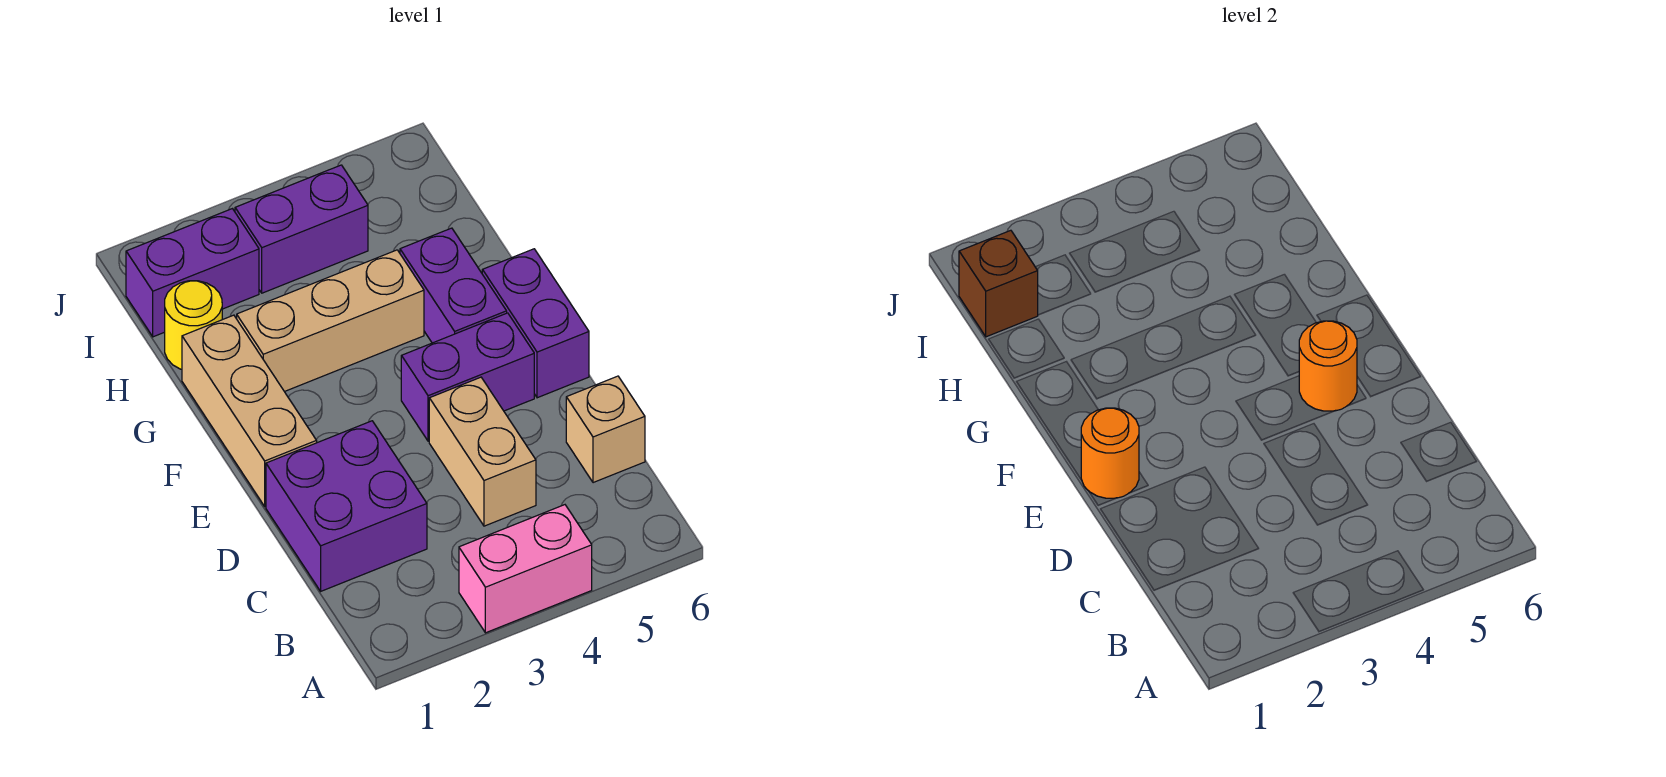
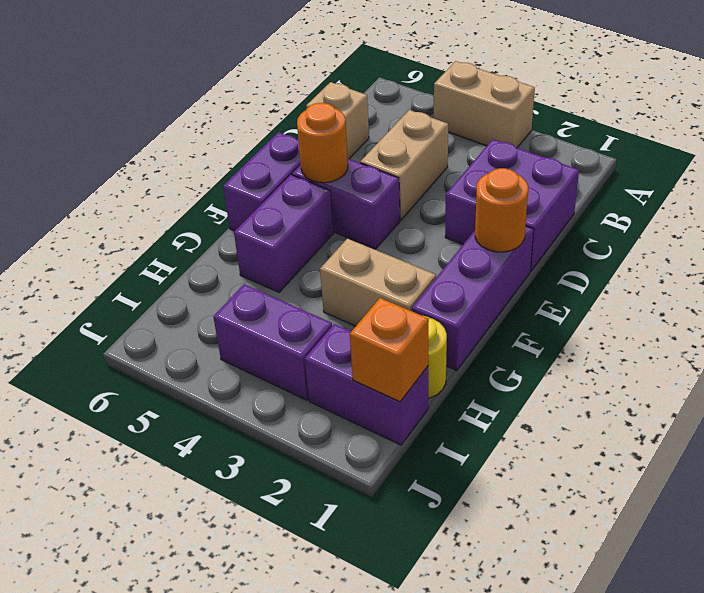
pink 1x2 brick [459,505,592,633] -> tan 1x2 brick [434,61,535,148]
tan 1x3 brick [182,315,317,506] -> purple 1x3 brick [412,226,534,371]
tan 1x3 brick [237,250,424,392] -> tan 1x2 brick [320,238,436,326]
brown 1x1 brick [959,230,1038,337] -> orange 1x1 brick [350,298,429,402]

